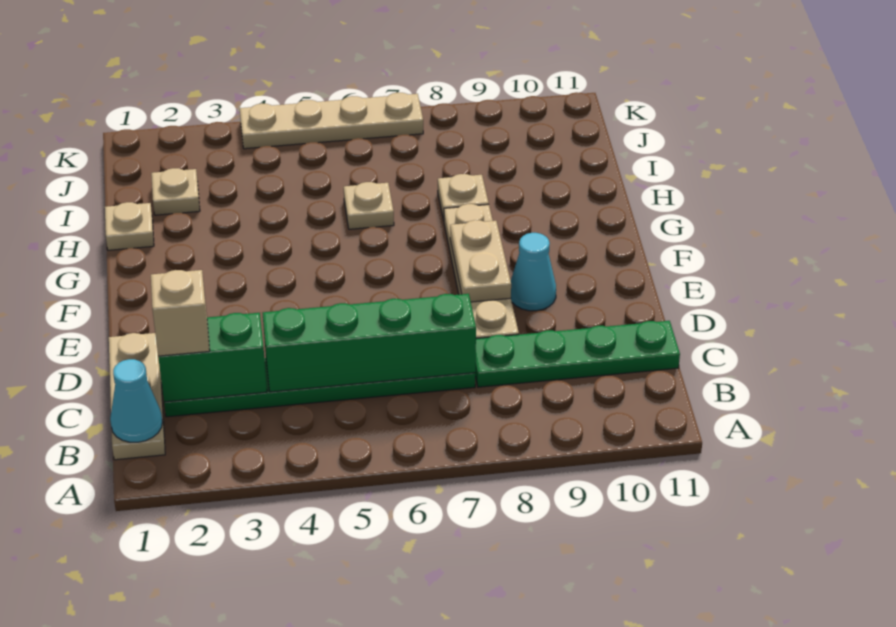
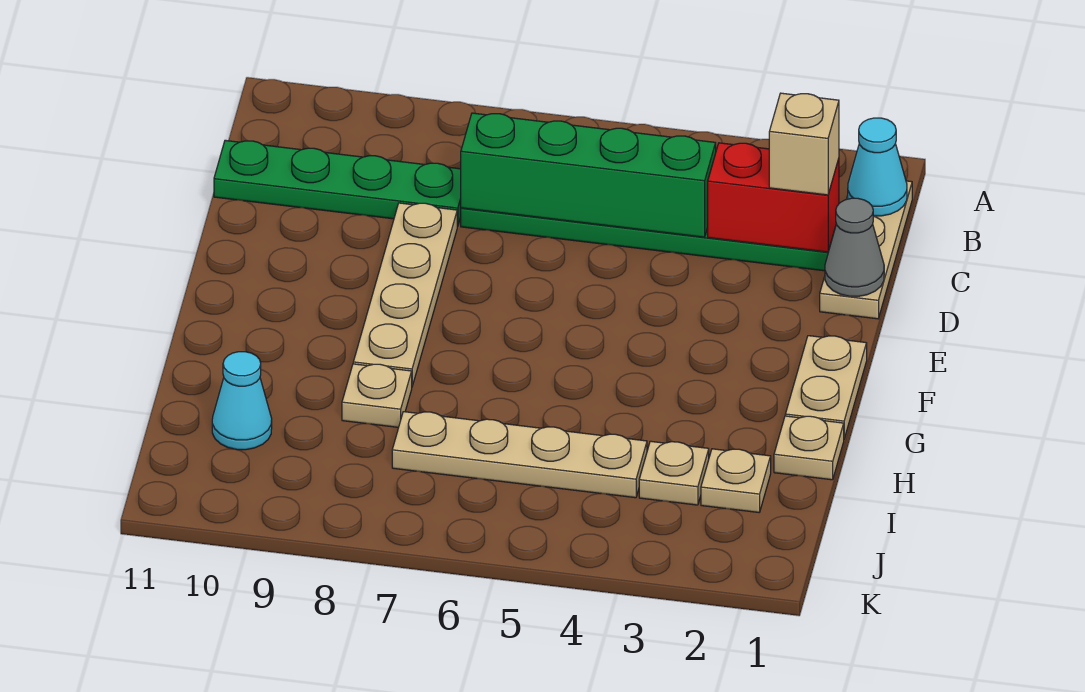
green 1x2 brick [158,313,267,402] -> red 1x2 brick [708,143,839,252]
none -> grey 1x1 cone [825,198,884,296]
tan 1x2 plate [450,220,511,302] -> tan 1x2 plate moved to [785,336,867,438]
cyan 1x1 cone [511,233,556,311] -> cyan 1x1 cone moved to [212,352,272,450]
tan 1x1 plate [344,182,394,229] -> tan 1x1 plate moved to [639,441,709,505]
tan 1x4 plate [240,93,423,149] -> tan 1x4 plate moved to [392,412,647,498]

